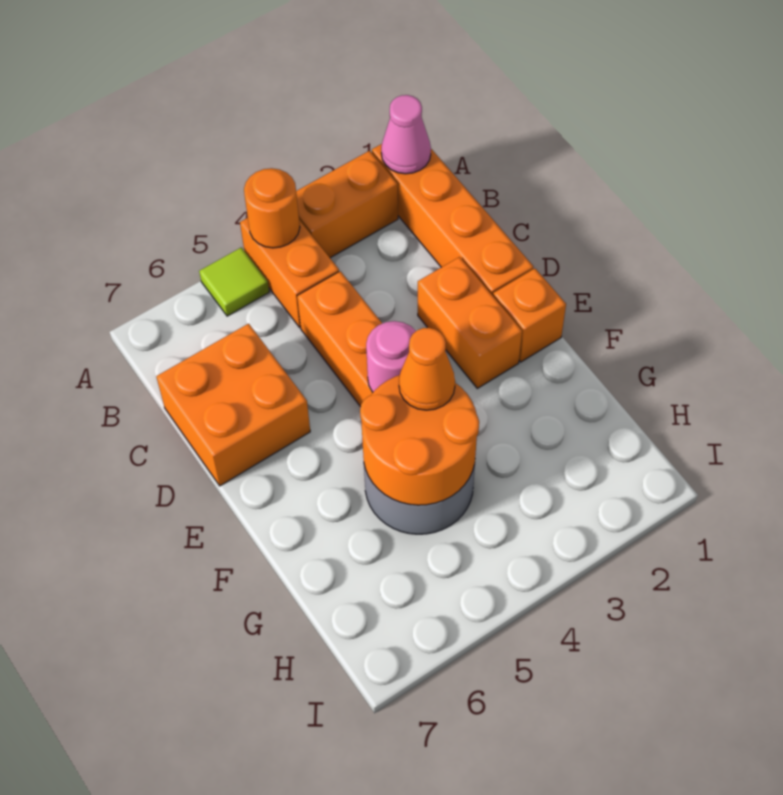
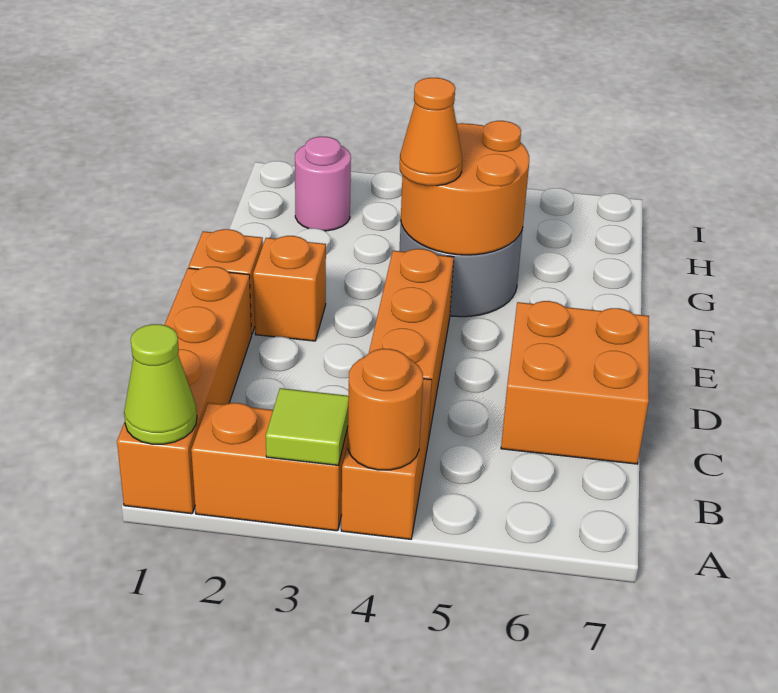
pink 1x1 cone [381,95,431,174] -> lime 1x1 cone [124,324,197,444]
lime 1x1 tile [199,247,269,316] -> lime 1x1 tile moved to [266,388,349,466]
orange 1x2 brick [418,257,522,388] -> orange 1x1 brick [253,236,326,341]
pink 1x1 round brick [366,321,416,392] -> pink 1x1 round brick moved to [295,137,351,231]

